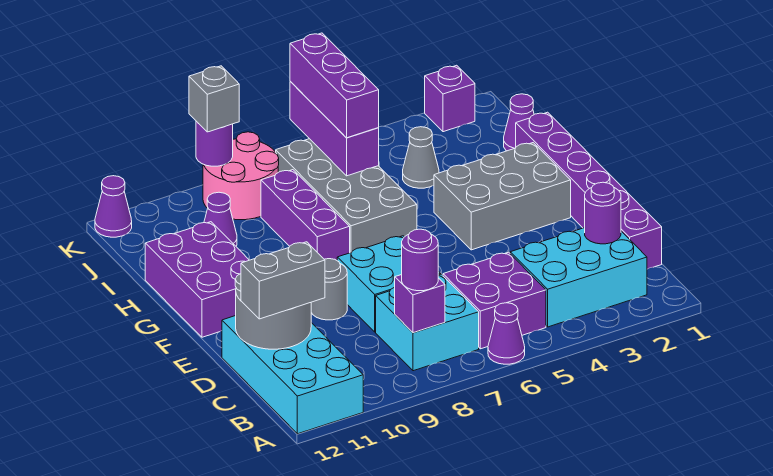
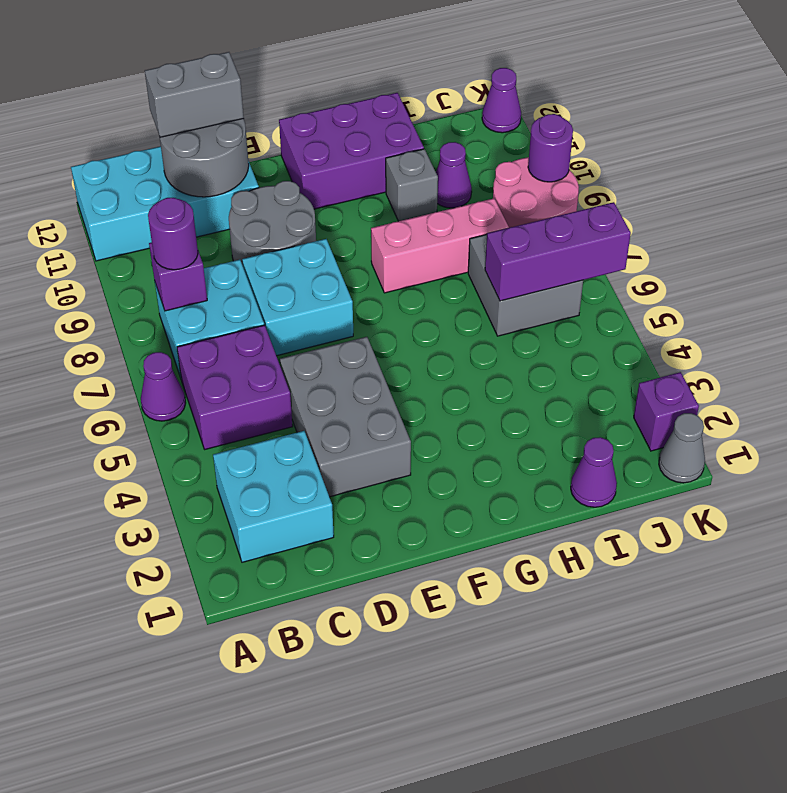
cyan 2x3 brick [510,228,647,327] -> cyan 2x2 brick [213,431,334,562]
purple 1x6 brick [516,112,662,269] -> none
purple 1x1 round brick [585,182,621,244] -> none
grey 1x2 brick [241,242,325,319] -> grey 1x2 brick turned to [145,52,244,137]
grey 1x1 round brick [311,259,347,320] -> grey 2x2 round brick [229,181,316,266]
grey 2x3 brick [434,143,571,250] -> grey 2x3 brick moved to [280,337,411,497]
grey 2x4 brick [276,139,417,253] -> grey 2x2 brick [468,235,583,336]
purple 1x3 brick [261,170,350,260] -> pink 1x3 brick [371,198,509,293]
grey 1x1 cone [403,127,439,188] -> grey 1x1 cone moved to [659,413,705,483]
purple 1x3 brick [290,33,379,138] -> none
grey 1x1 brick [189,66,239,132] -> grey 1x1 brick moved to [386,149,438,221]

